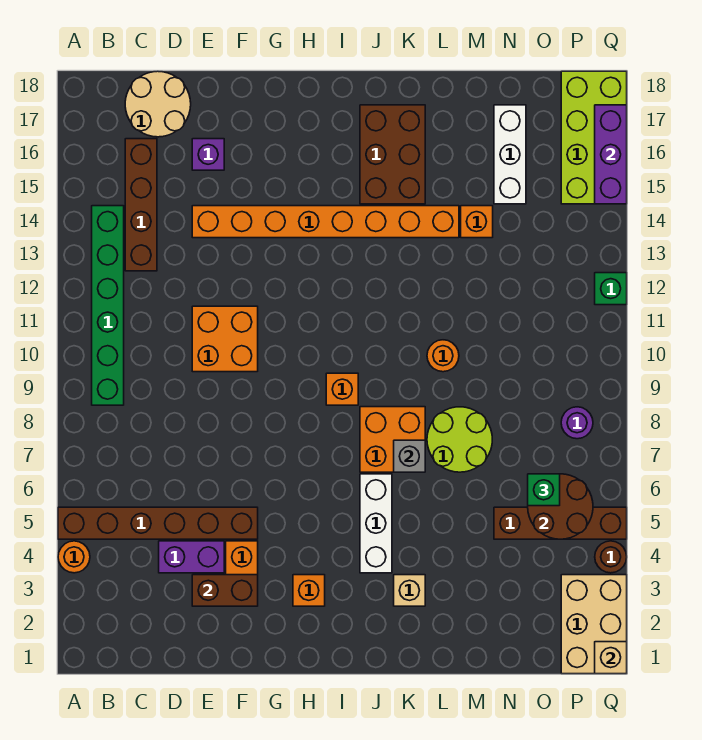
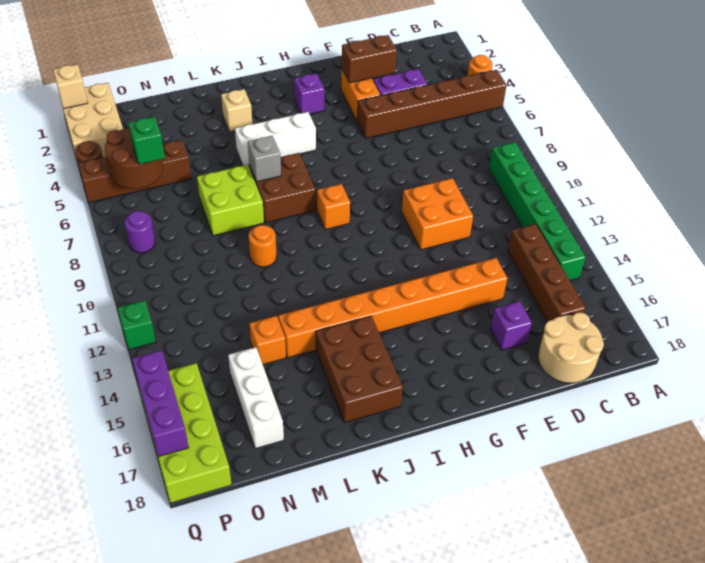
orange 1x1 brick [293,575,325,606] -> purple 1x1 brick [294,73,324,114]
white 1x3 brick [360,474,392,573] -> white 1x3 brick turned to [235,112,316,166]
orange 2x2 brick [360,407,425,472] -> brown 2x2 brick [249,153,316,223]
lime 2x2 round brick [427,407,492,472] -> lime 2x2 brick [197,165,264,236]

